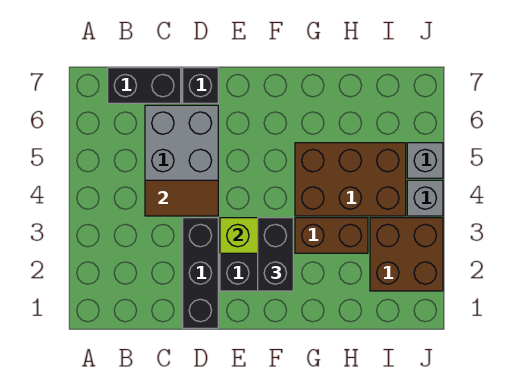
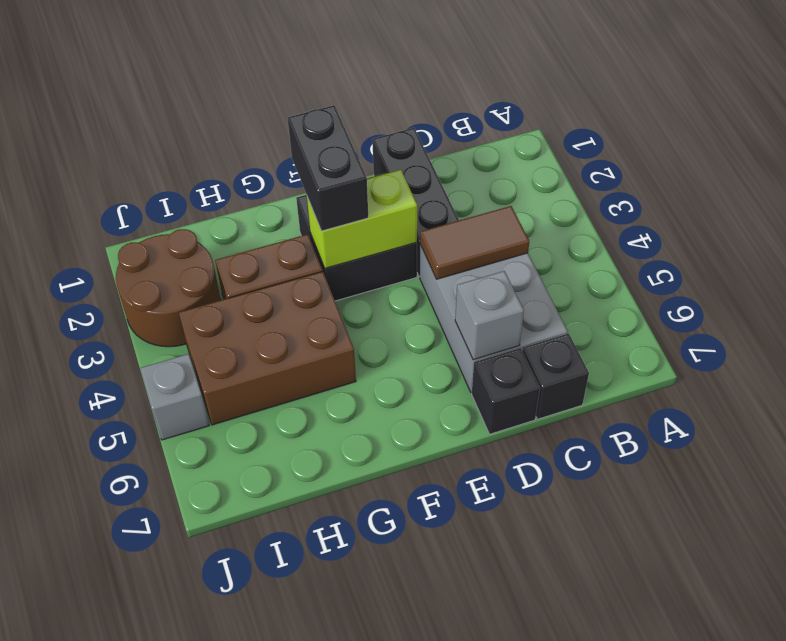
black 1x2 brick [108,68,181,103] -> black 1x1 brick [522,333,589,419]
brown 2x2 brick [370,218,443,291] -> brown 2x2 round brick [116,229,221,347]
grey 1x1 brick [407,180,443,216] -> grey 1x1 brick moved to [455,271,524,360]

